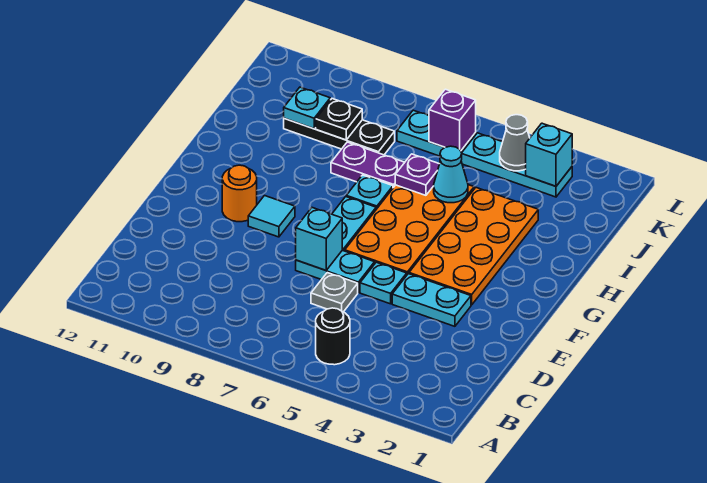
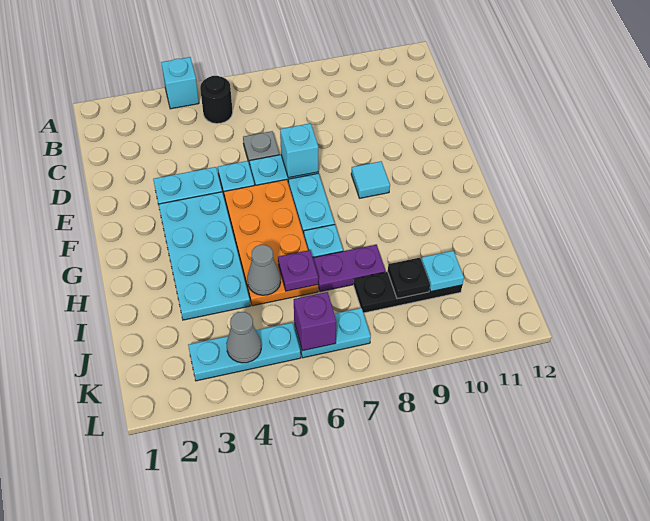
orange 2x4 plate [409,188,538,305] -> cyan 2x4 plate [158,192,250,320]
orange 1x1 round brick [222,165,257,222] -> none
cyan 1x1 cone [434,146,468,203] -> grey 1x1 cone [247,245,281,295]
cyan 1x1 brick [526,123,572,186] -> cyan 1x1 brick moved to [161,57,199,109]

